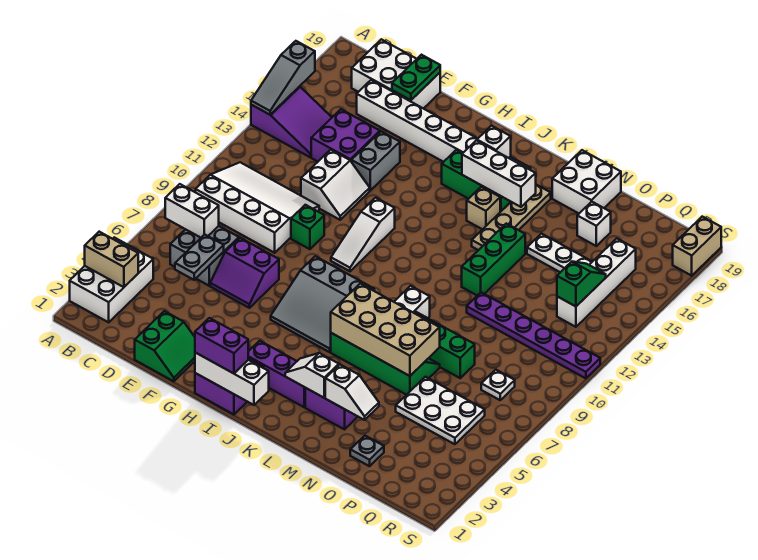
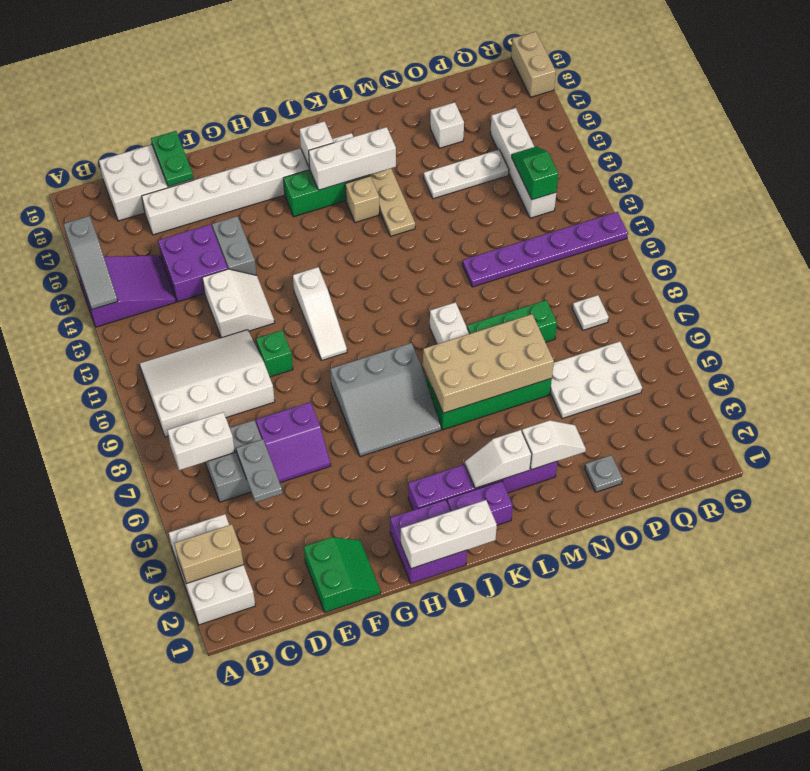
purple 1x2 brick [195,318,248,374] -> purple 1x2 brick moved to [447,481,513,525]
green 1x3 brick [462,224,525,295] -> none
white 2x2 brick [552,150,621,213] -> none

